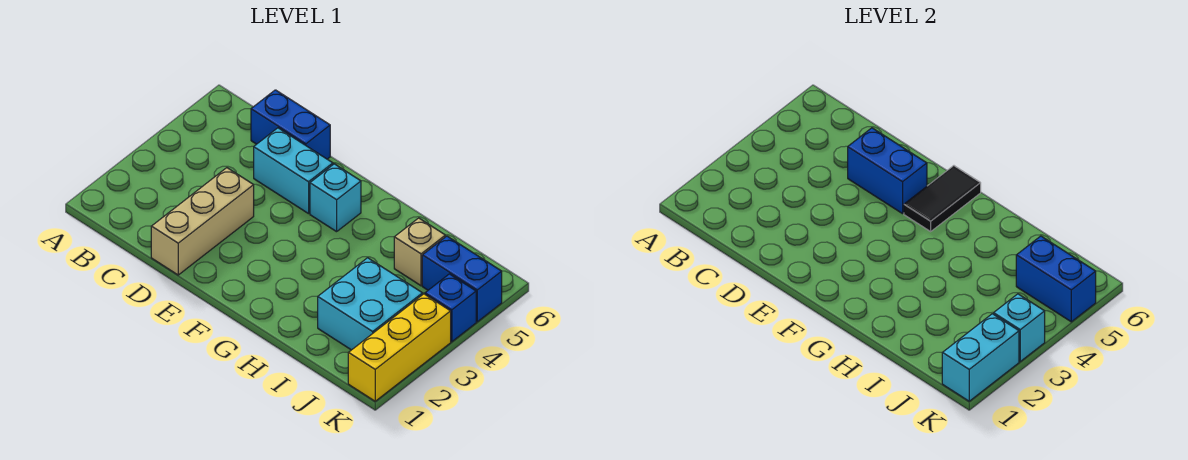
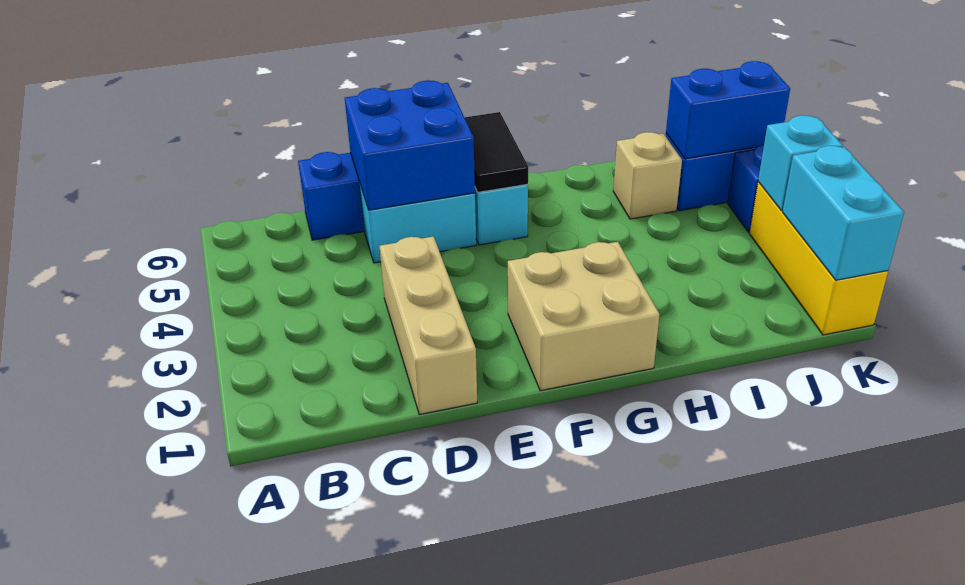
blue 1x2 brick [848,128,927,214] -> blue 2x2 brick [345,80,475,210]
none -> tan 2x2 brick [508,242,660,391]
cyan 2x2 brick [318,258,423,350] -> none

